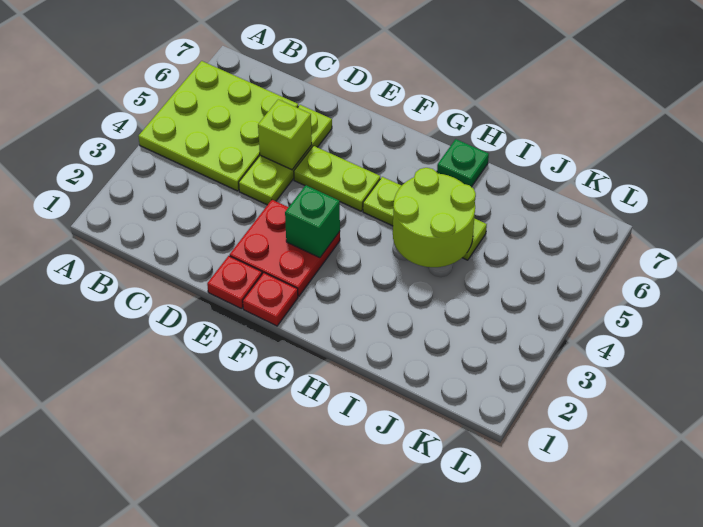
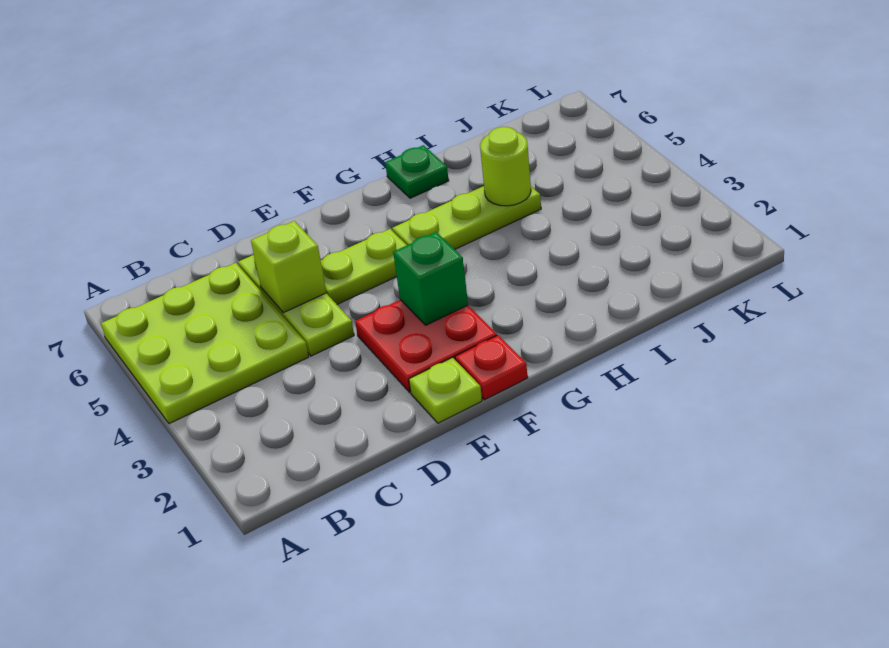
red 1x1 plate [207,256,262,309] -> lime 1x1 plate [409,357,482,423]
lime 2x2 round brick [393,168,476,267] -> lime 1x1 round brick [480,127,531,206]

